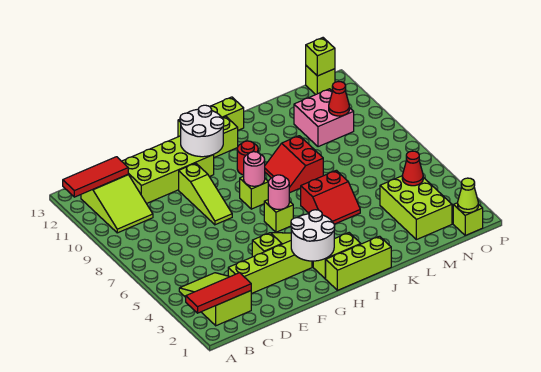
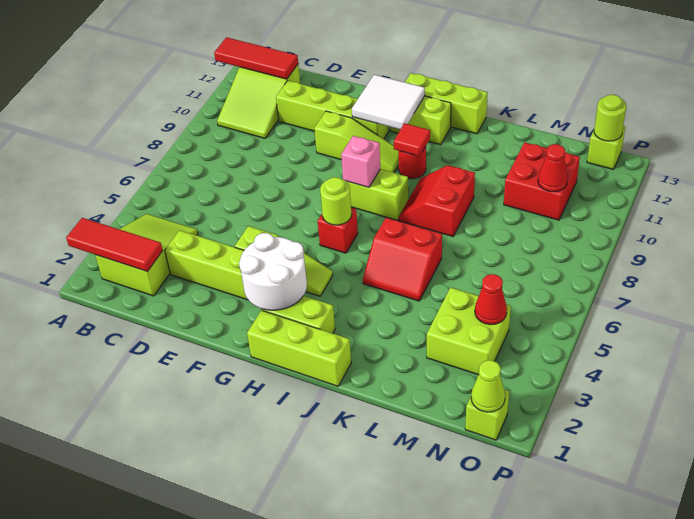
lime 2x4 brick [122,136,214,203] -> lime 1x4 brick [276,81,389,139]
lime 1x3 slope [179,163,232,225] -> lime 1x3 slope turned to [314,111,399,172]
white 2x2 round brick [180,105,224,157] -> white 2x2 tile [352,75,425,129]
lime 1x1 brick [264,200,293,232] -> red 1x1 brick [318,207,358,253]
pink 1x1 round brick [268,175,289,209] -> lime 1x1 round brick [320,177,352,225]
lime 1x1 brick [240,176,269,209] -> lime 1x2 brick [346,169,408,220]
pink 1x1 round brick [244,152,265,186] -> pink 1x1 brick [341,136,380,187]
none -> red 1x1 tile [394,123,430,156]
lime 2x3 brick [380,176,452,240] -> lime 2x2 brick [427,288,511,375]
pink 2x2 brick [294,89,354,147] -> red 2x2 brick [504,142,580,220]
lime 1x1 brick [306,38,335,76] -> lime 1x1 round brick [594,95,626,141]

